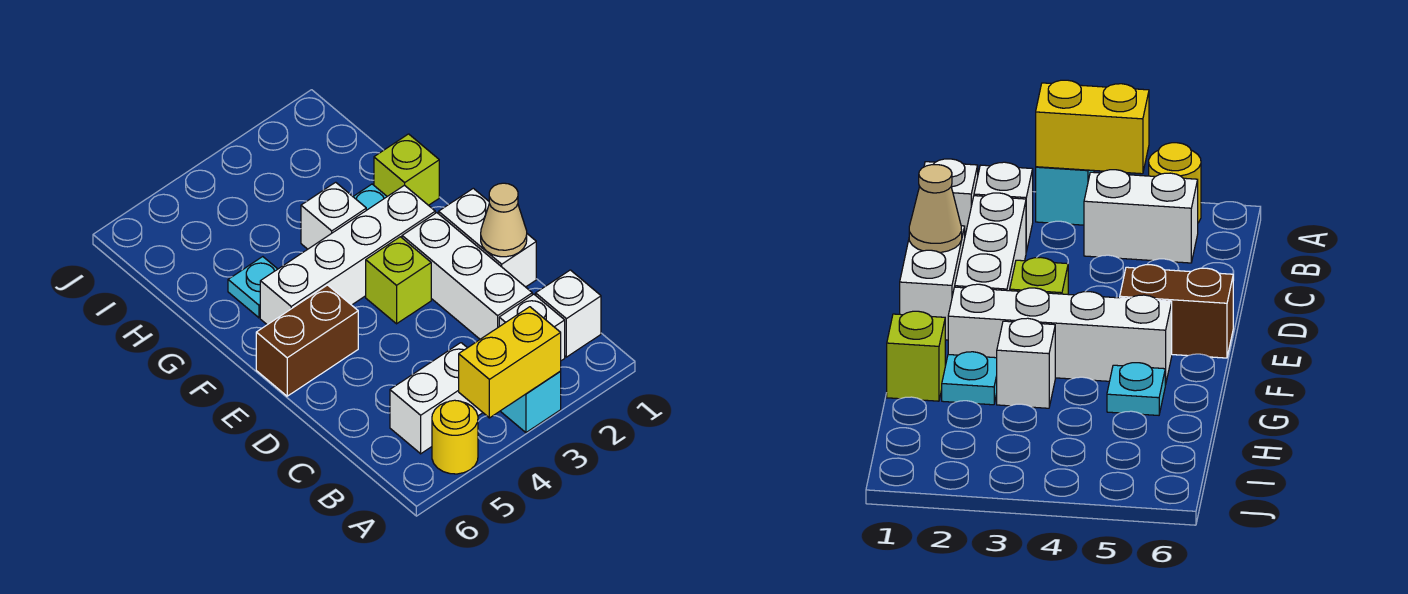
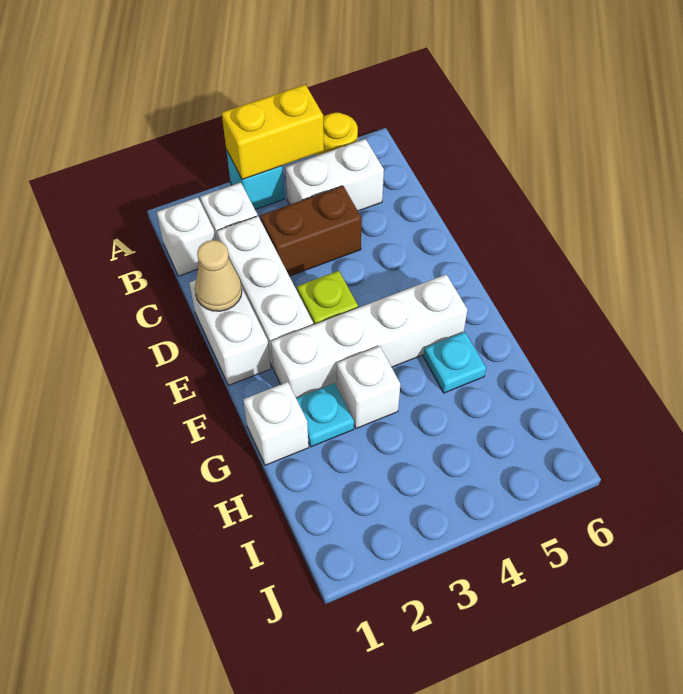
brown 1x2 brick [256,285,358,396] -> brown 1x2 brick moved to [260,186,362,276]
lime 1x1 brick [374,134,439,205] -> white 1x1 brick [243,382,309,465]

